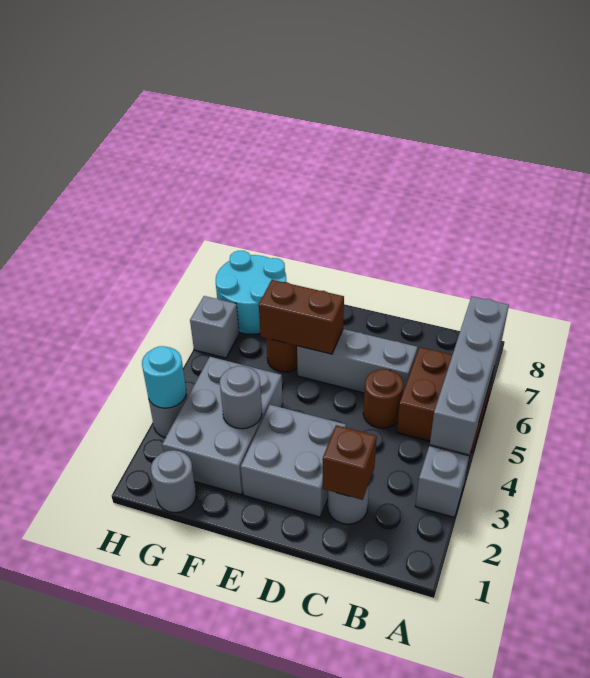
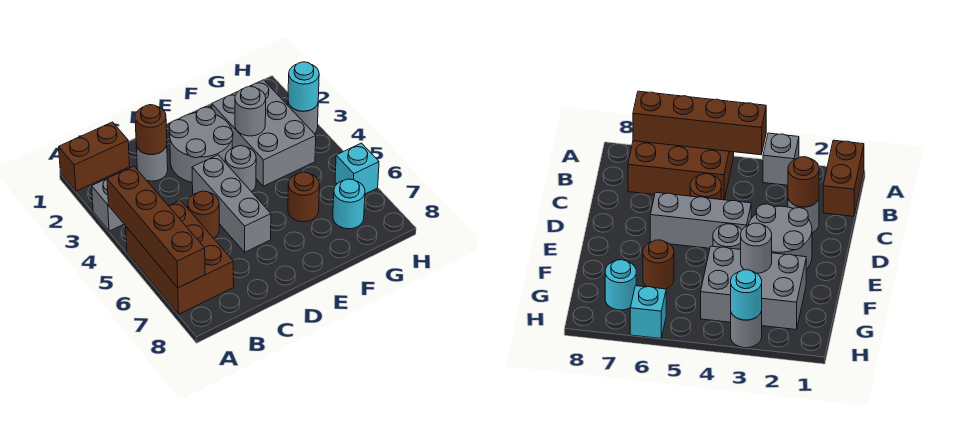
grey 1x4 brick [430,297,509,454] -> brown 1x4 brick [107,166,205,288]
brown 2x2 brick [397,347,494,452] -> brown 2x3 brick [126,201,234,314]
brown 1x1 brick [323,425,377,500] -> brown 1x1 round brick [135,105,167,155]
grey 1x3 brick [297,329,417,394] -> grey 1x3 brick turned to [192,155,271,252]
grey 2x2 brick [241,405,346,517] -> grey 2x2 round brick [169,107,233,182]
brown 1x2 brick [259,280,344,354] -> brown 1x2 brick moved to [59,122,130,191]
grey 1x1 round brick [151,450,196,513] -> grey 1x1 round brick moved to [225,146,256,192]
cyan 2x2 round brick [216,251,286,334] -> cyan 1x1 round brick [333,179,365,229]
grey 1x1 brick [190,296,239,358] -> cyan 1x1 brick [335,143,379,194]

